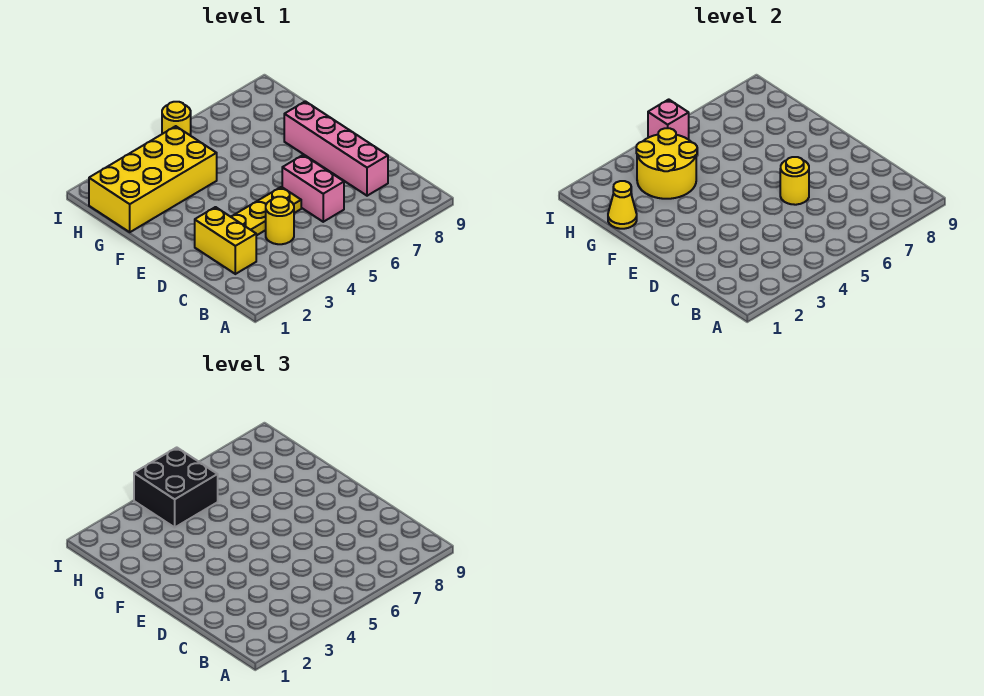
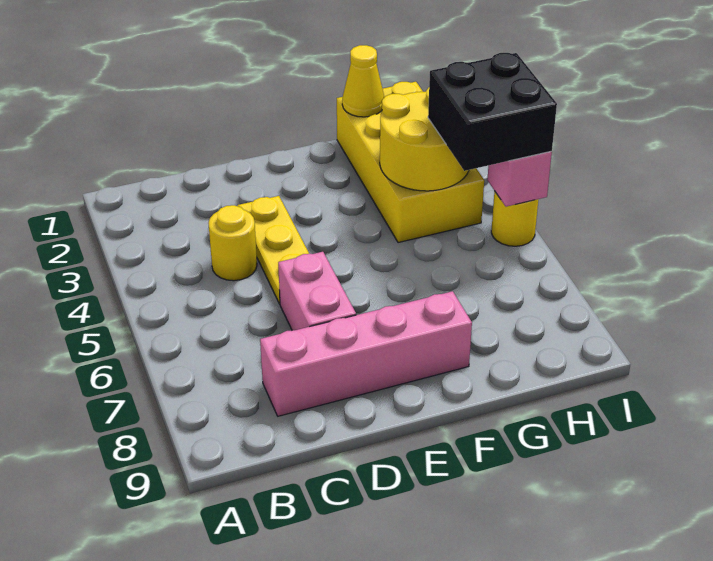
yellow 1x2 brick [195,207,256,274] -> none
pink 1x2 brick [282,155,344,222] -> pink 1x2 brick turned to [278,252,356,330]
yellow 1x1 round brick [780,157,809,205] -> none

